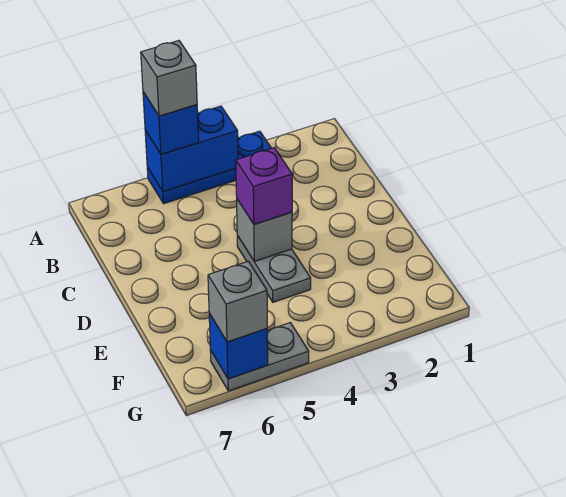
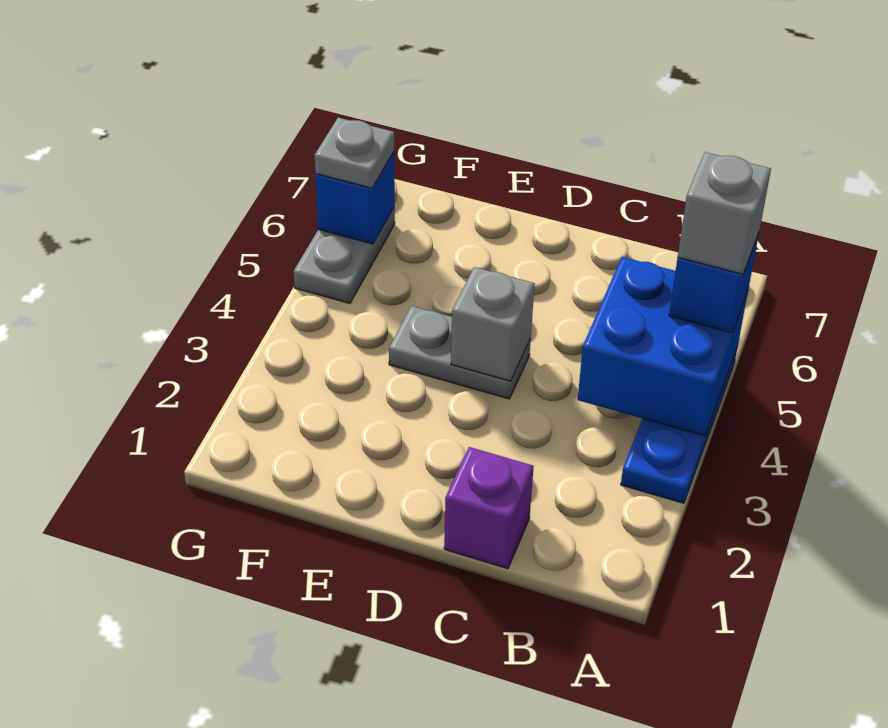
blue 1x2 brick [145,106,238,192] -> blue 2x2 brick [578,257,748,436]
purple 1x1 brick [236,148,292,224] -> purple 1x1 brick moved to [444,447,534,569]
grey 1x1 brick [208,261,267,342] -> grey 1x1 plate [315,118,394,188]

